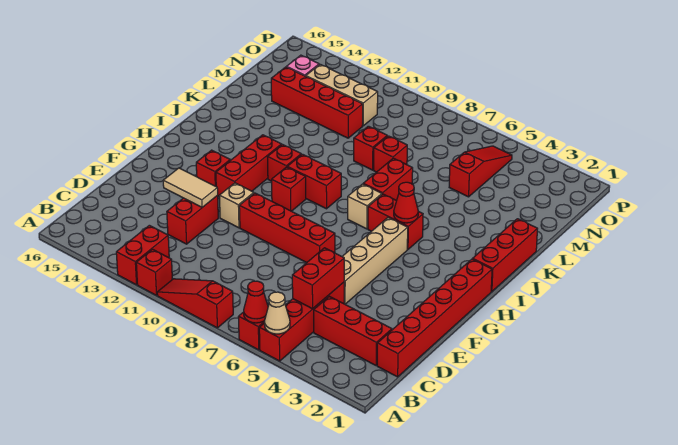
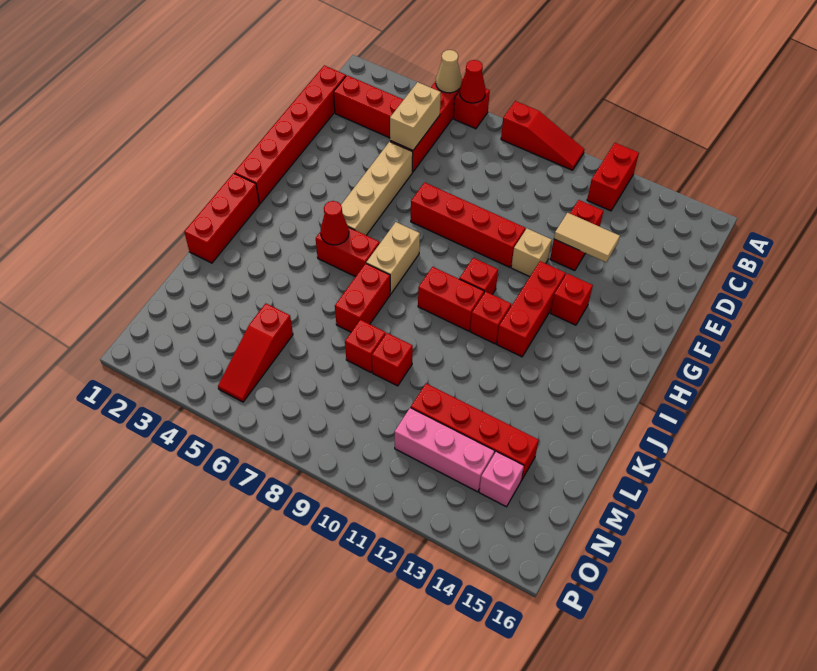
red 1x1 brick [136,249,172,295] -> none
red 1x2 brick [292,248,344,309] -> tan 1x2 brick [390,82,441,150]
tan 1x1 brick [348,184,382,229] -> tan 1x2 brick [366,222,420,294]
tan 1x3 brick [306,64,378,126] -> pink 1x3 brick [395,408,495,492]

